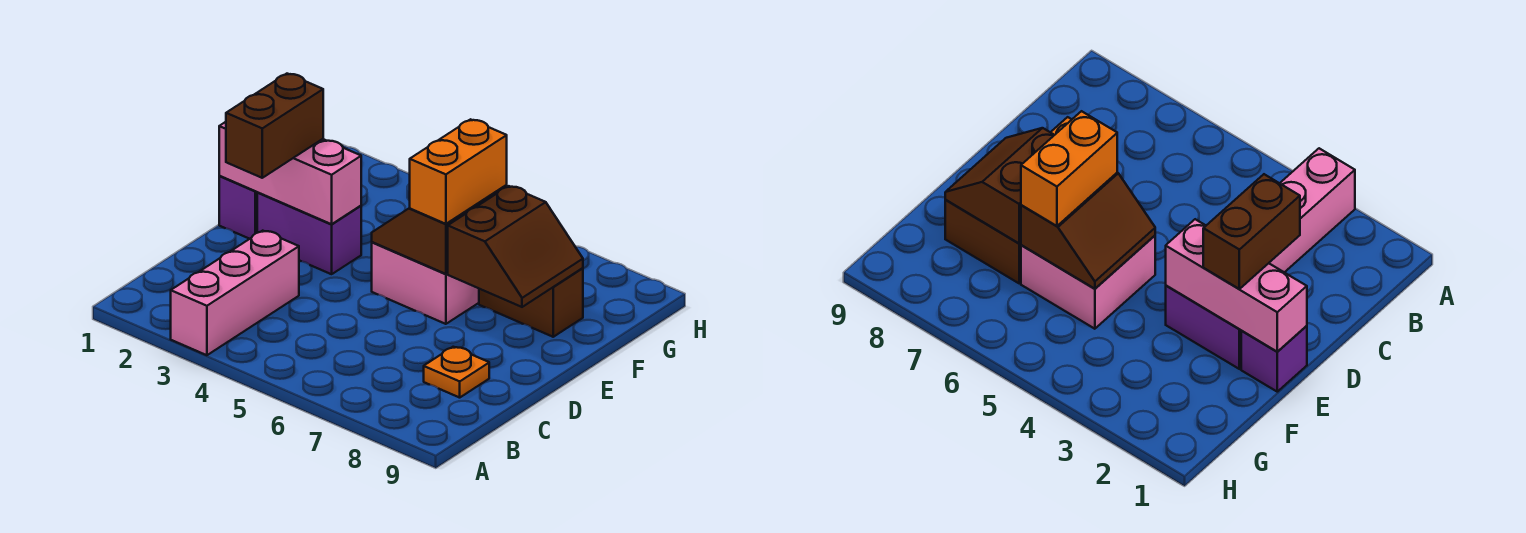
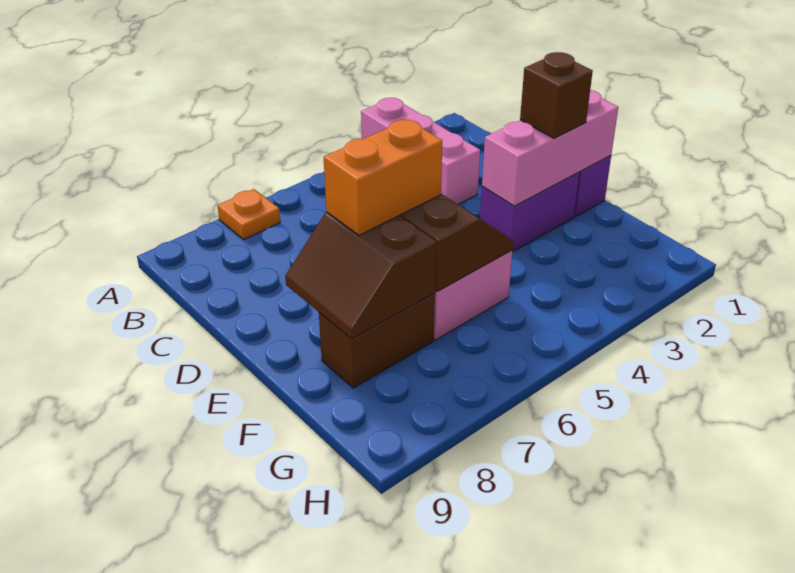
orange 1x1 plate [424,347,489,398] -> orange 1x1 plate moved to [217,189,280,239]
brown 1x2 brick [226,74,323,178] -> brown 1x1 brick [520,52,593,138]
orange 1x2 brick [410,119,507,224] -> orange 1x2 brick turned to [324,119,442,235]

